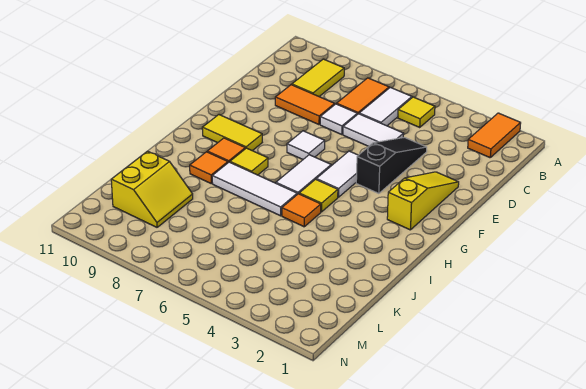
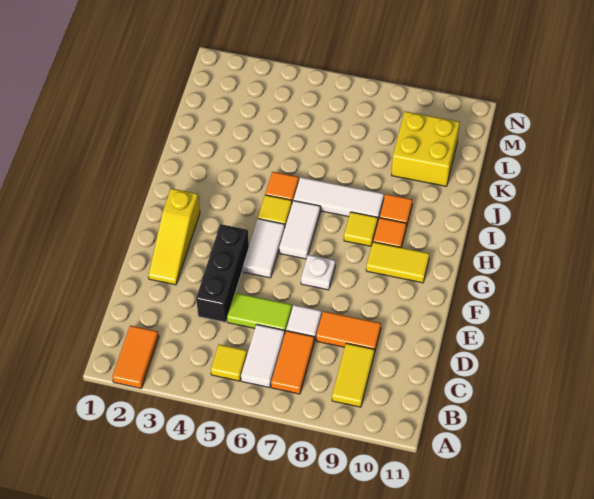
black 1x3 slope [356,137,427,194] -> black 1x3 brick [196,224,249,322]
white 1x2 tile [343,114,404,146] -> lime 1x2 tile [227,293,292,332]
white 1x1 tile [287,131,325,159] -> white 1x1 plate [301,255,335,290]
yellow 2x2 slope [111,151,193,227] -> yellow 2x2 brick [392,111,460,186]

